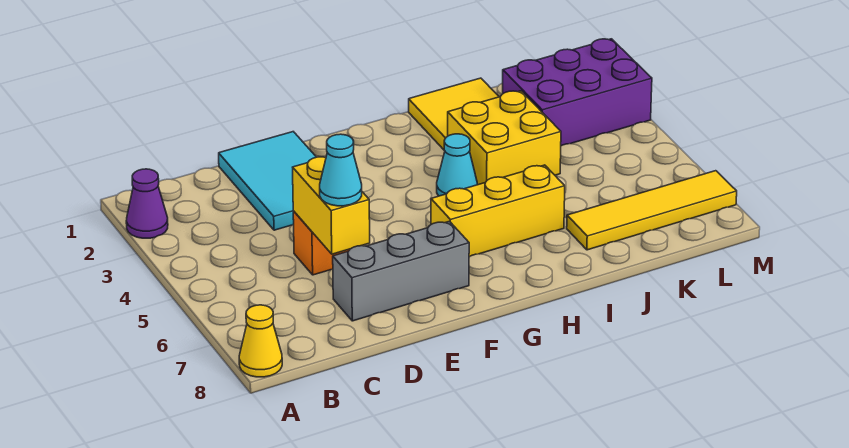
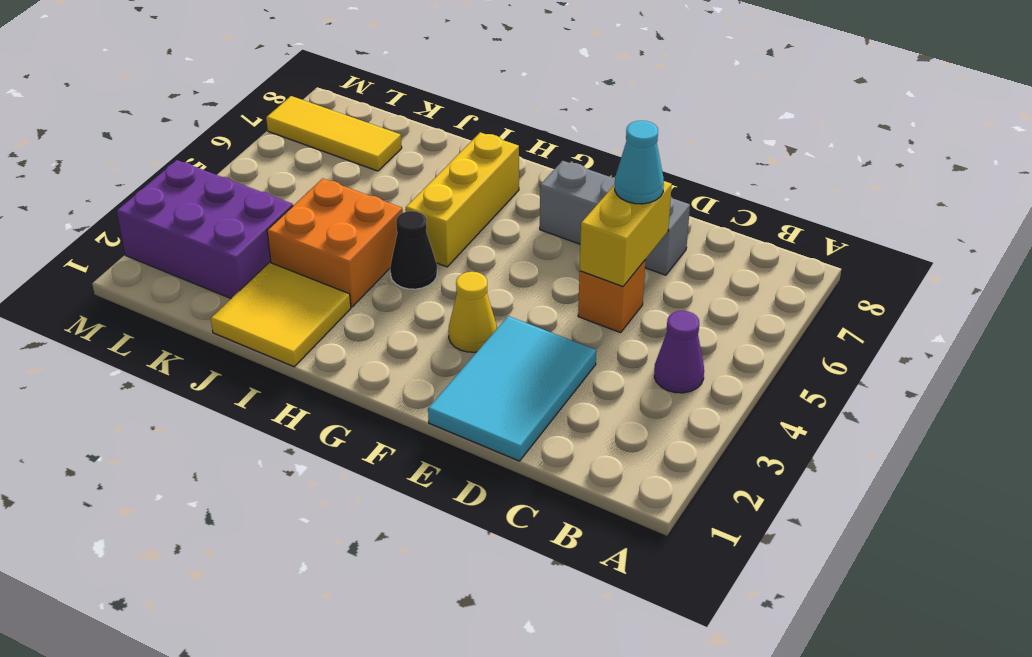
purple 1x1 cone [126,169,168,238] -> purple 1x1 cone moved to [654,311,704,393]
yellow 1x1 cone [239,305,282,377] -> yellow 1x1 cone moved to [448,272,497,352]
yellow 1x3 brick [431,165,565,257] -> yellow 1x3 brick turned to [406,132,519,267]
cyan 1x1 cone [437,134,477,196] -> black 1x1 cone [390,211,437,289]
yellow 2x2 brick [448,91,561,185] -> orange 2x2 brick [267,178,403,307]
yellow 1x4 tile [567,171,737,250] -> yellow 1x3 tile [266,96,402,171]

